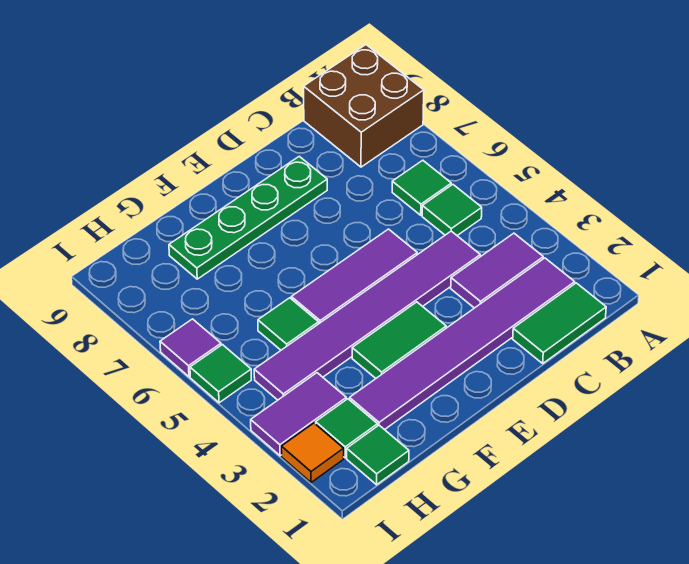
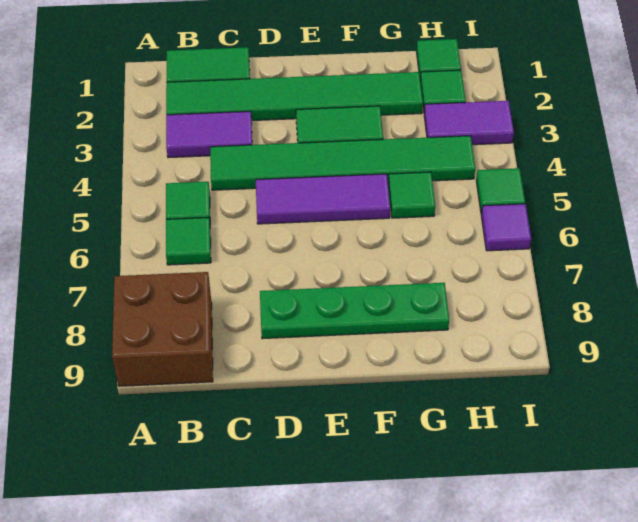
purple 1x6 tile [350,258,575,430] -> green 1x6 tile [166,72,423,121]
purple 1x6 tile [254,231,480,400] -> green 1x6 tile [210,136,475,190]
orange 1x1 tile [281,423,344,482] -> none

